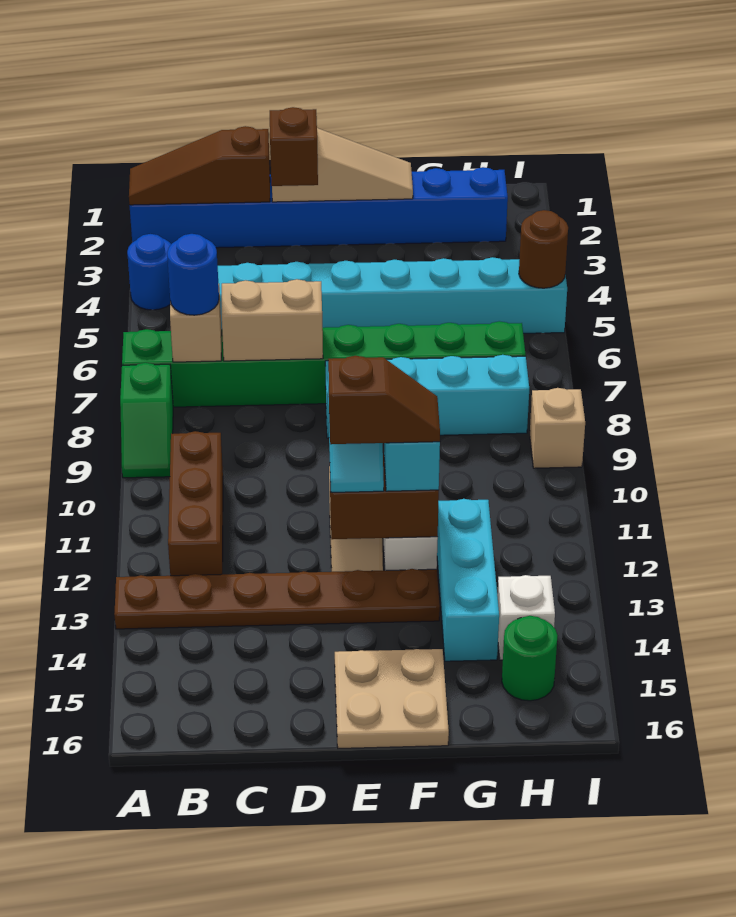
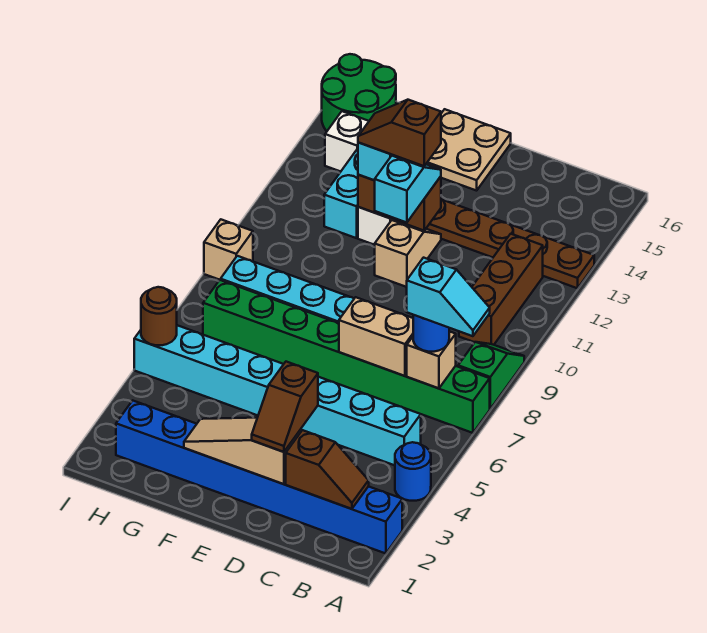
brown 1x3 slope [129,126,270,205] -> brown 1x2 slope [286,430,369,509]
none -> cyan 1x2 slope [407,258,490,336]
green 1x1 round brick [502,616,558,701] -> green 2x2 round brick [322,54,396,131]

